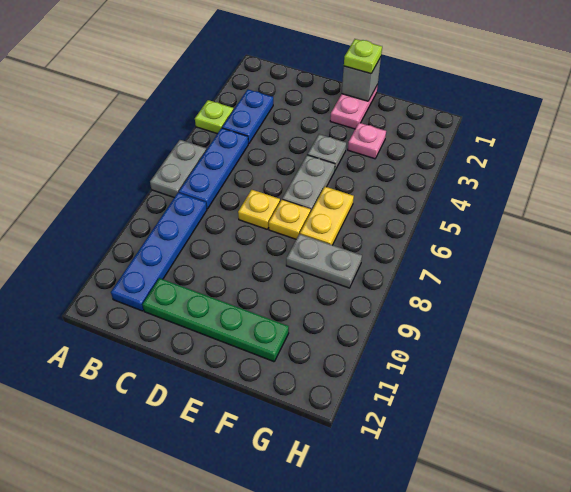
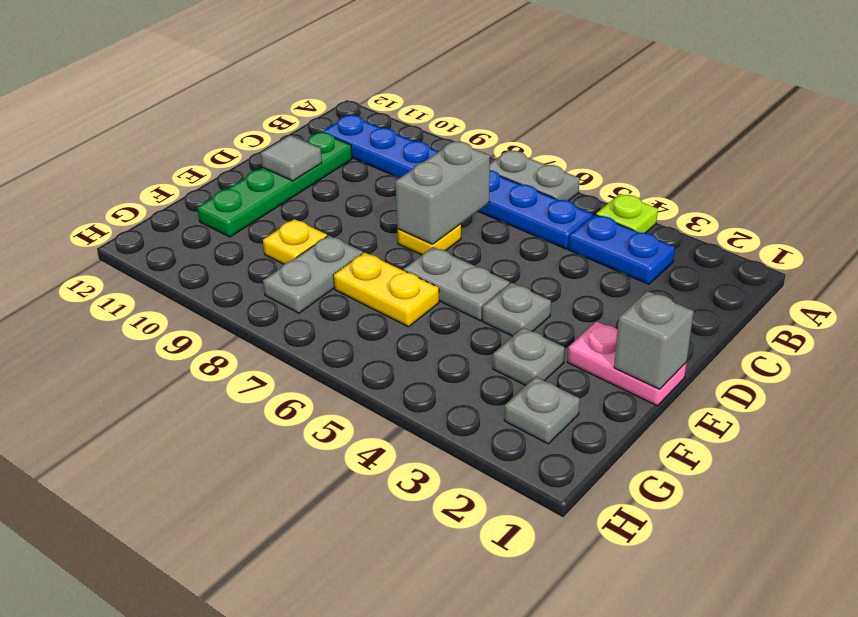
none -> grey 1x2 brick [395,141,490,244]
none -> grey 1x1 tile [261,135,322,181]
lime 1x1 plate [344,39,382,74] -> none
yellow 1x1 plate [269,200,311,239] -> yellow 1x1 plate moved to [263,219,327,264]
pink 1x1 plate [348,123,386,159] -> grey 1x1 plate [493,328,565,385]
none -> grey 1x1 plate [504,377,580,444]

